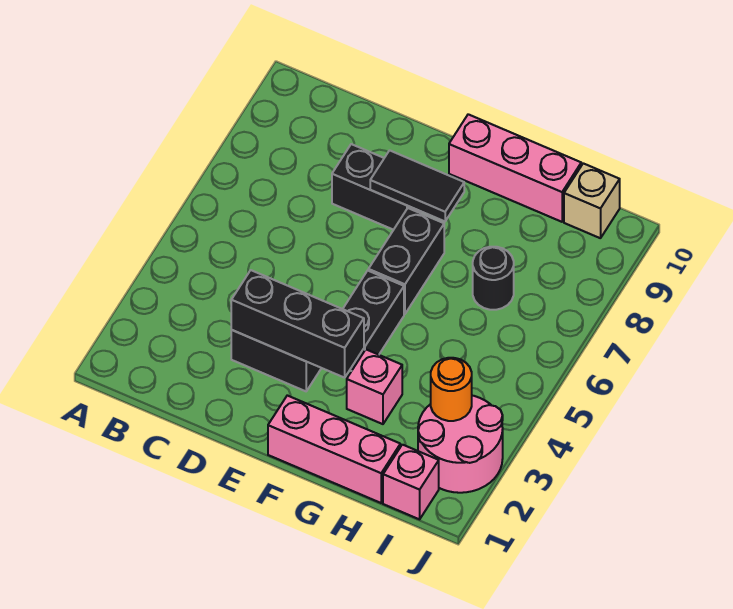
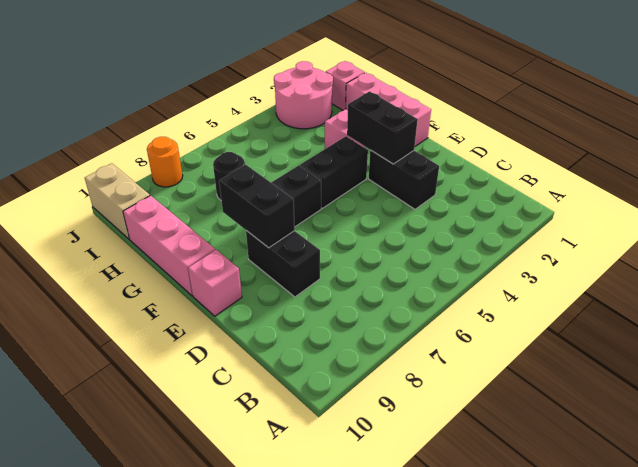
black 1x3 brick [231,270,364,378] -> black 1x2 brick [347,91,418,164]
black 1x2 tile [370,150,464,221] -> black 1x2 brick [219,165,295,248]
none -> pink 1x1 brick [188,250,242,316]
orange 1x1 round brick [431,358,472,421] -> orange 1x1 round brick moved to [147,137,183,187]
tan 1x1 brick [564,163,620,238] -> tan 1x2 brick [85,163,150,239]

